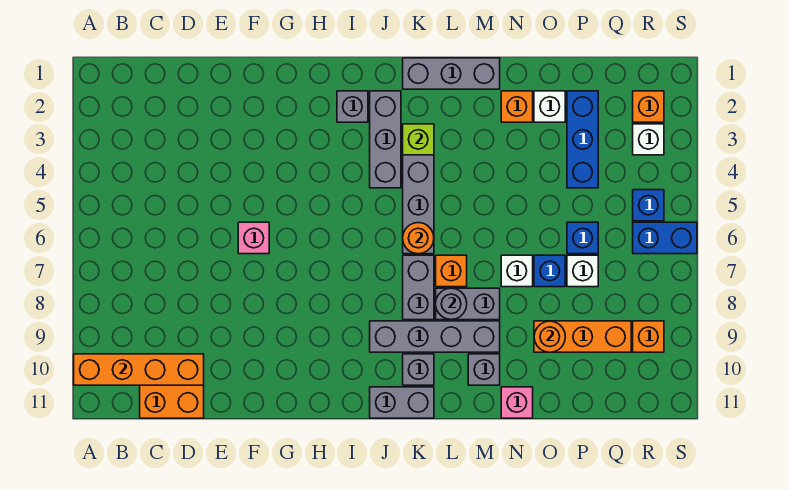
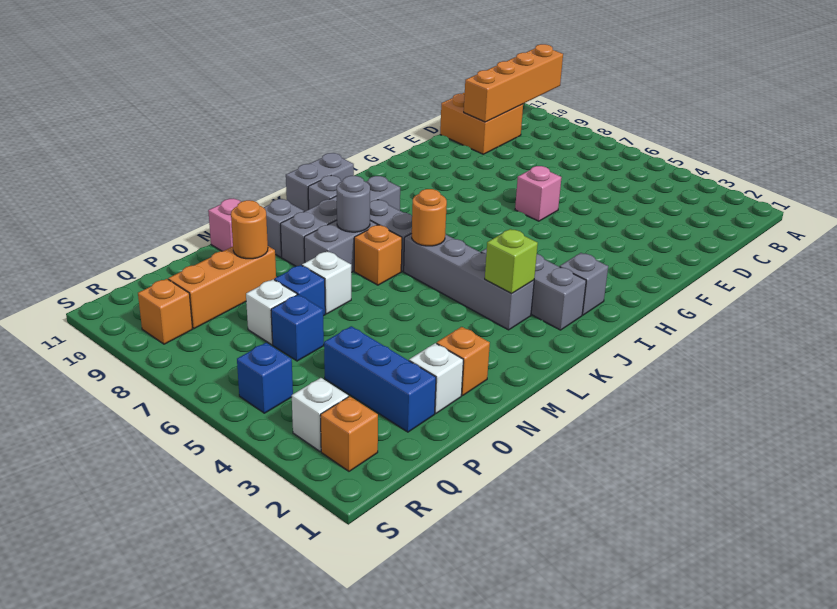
grey 1x3 brick [403,58,500,89] -> none
blue 1x2 brick [633,222,697,254] -> none

